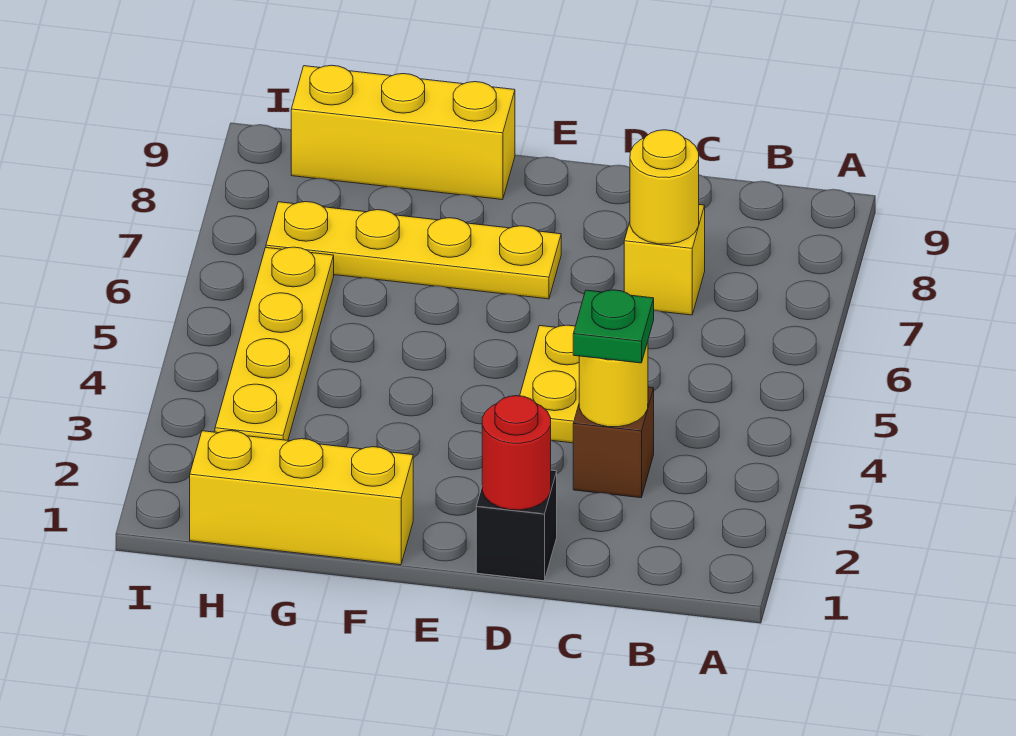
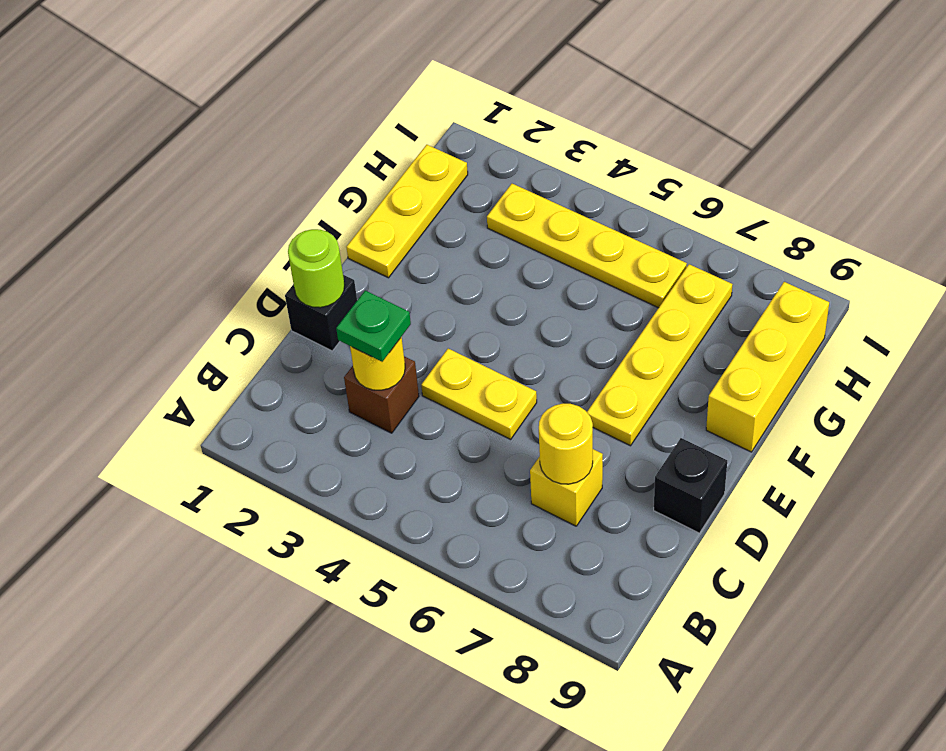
red 1x1 round brick [482,396,551,510] -> lime 1x1 round brick [288,229,345,308]
none -> black 1x1 brick [654,438,727,533]
yellow 1x3 brick [190,431,413,565] -> yellow 1x3 plate [346,145,468,278]

